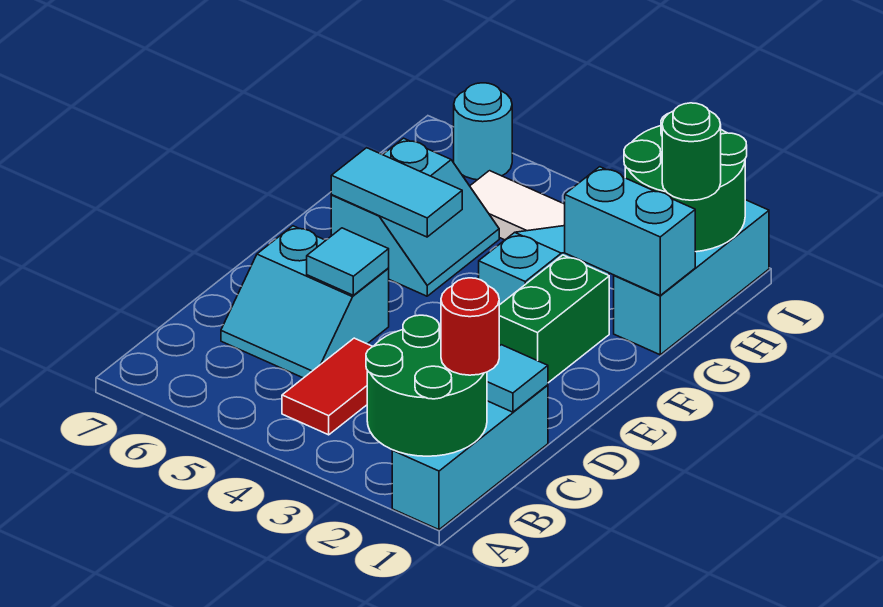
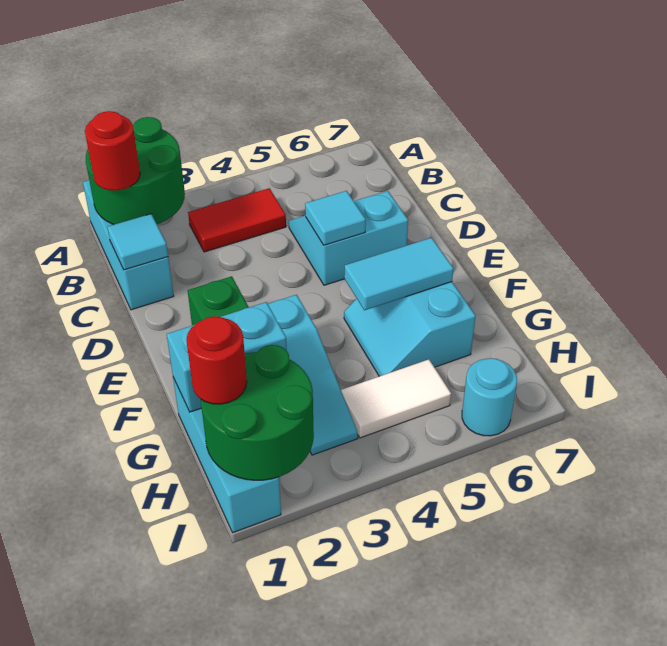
red 1x2 tile [282,338,373,435] -> red 1x2 tile turned to [188,188,286,252]
green 1x1 round brick [662,103,721,200] -> red 1x1 round brick [186,316,247,404]

